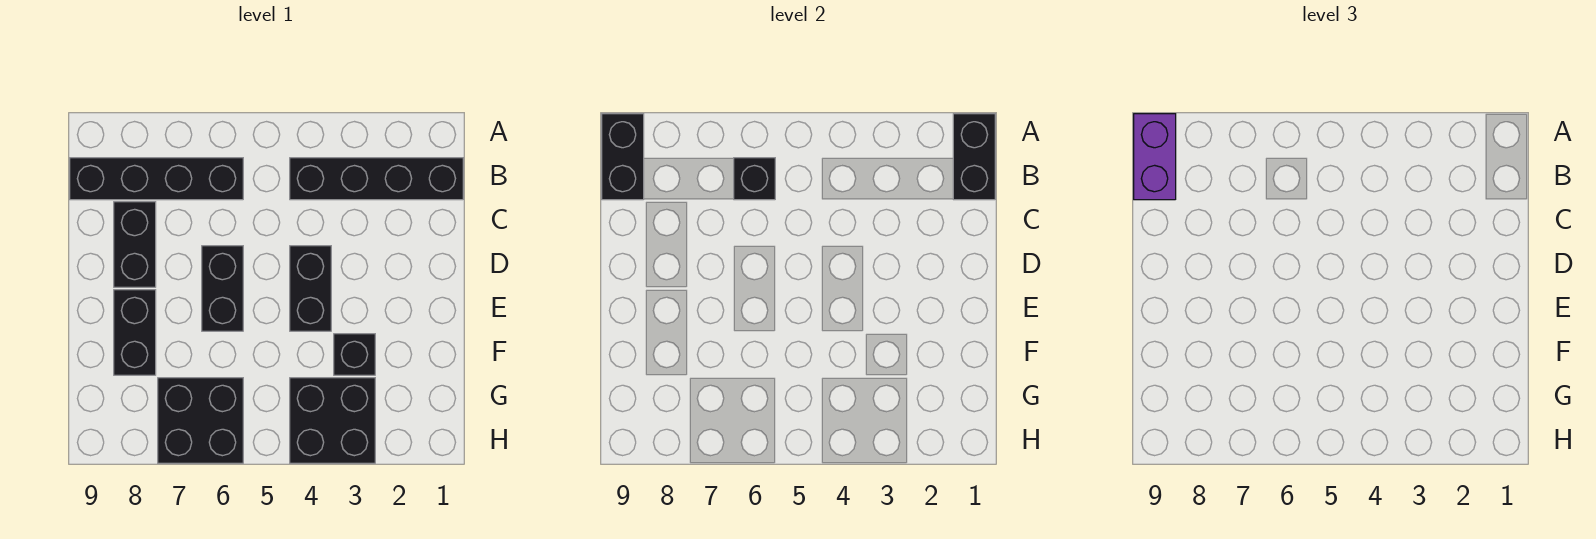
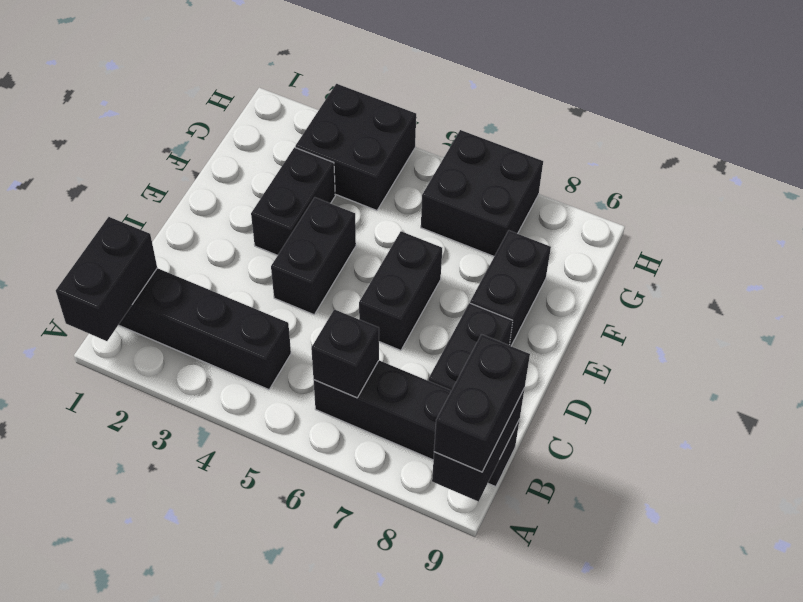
purple 1x2 brick [1134,114,1176,200] -> black 1x2 brick [434,334,530,472]
black 1x1 brick [334,334,375,375] -> black 1x2 brick [251,147,335,255]

